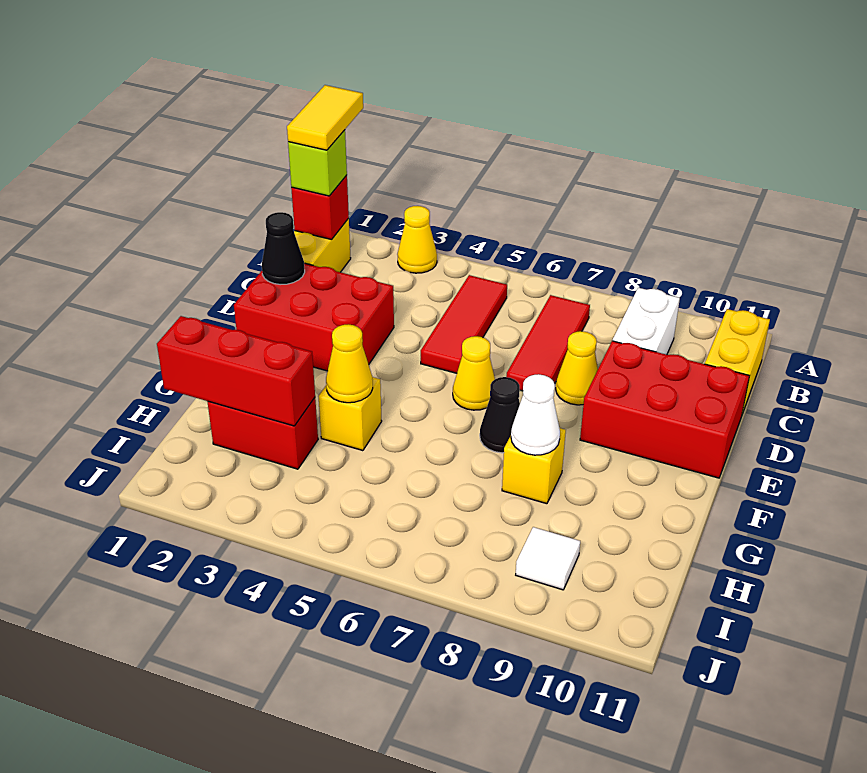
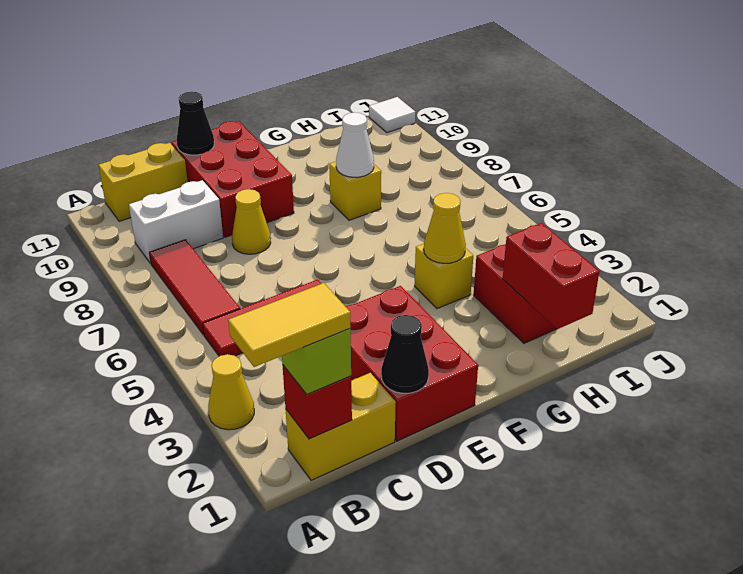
red 1x3 tile [506,295,590,391] -> red 1x3 tile turned to [149,240,240,335]
yellow 1x1 cone [453,336,495,410] -> none
black 1x1 cone [480,377,520,453] -> black 1x1 cone moved to [177,92,214,155]
red 1x3 brick [157,316,315,426] -> red 1x2 brick [503,223,599,329]
white 1x1 tile [516,527,580,590] -> white 1x1 tile moved to [369,97,415,133]

